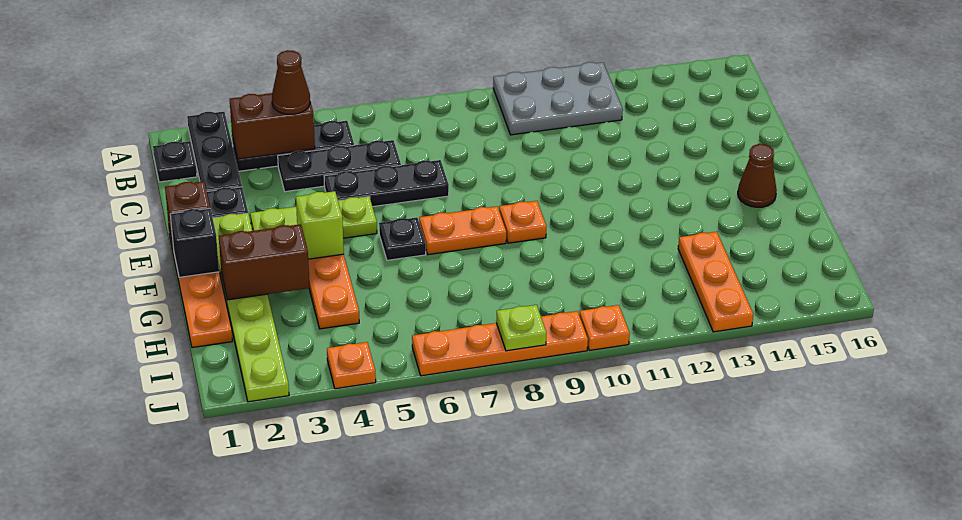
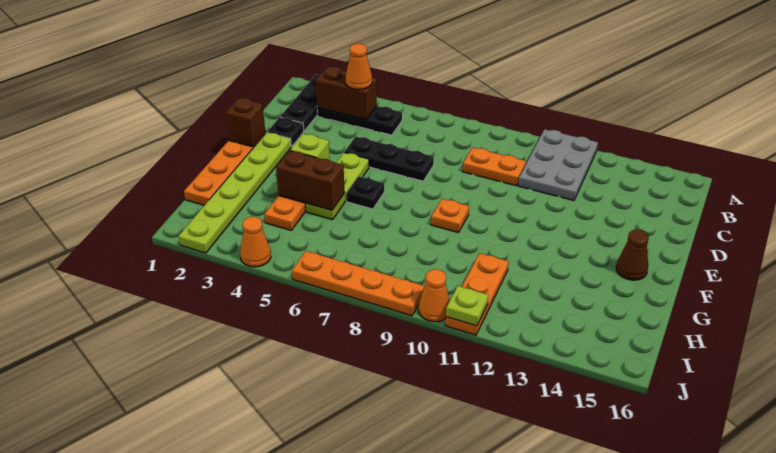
grey 2x3 plate [493,62,623,135] -> grey 2x3 plate turned to [518,129,598,201]
black 1x1 plate [153,141,197,182] -> none
brown 1x1 cone [272,50,310,114] -> orange 1x1 cone [346,44,372,90]
black 1x3 plate [278,140,401,192] -> none
lime 1x3 plate [250,197,377,238] -> lime 1x3 plate turned to [306,153,369,220]
black 1x1 brick [170,208,219,277] -> none
orange 1x2 plate [419,206,506,255] -> orange 1x2 plate moved to [462,148,526,186]
brown 1x2 brick [219,224,310,300] -> brown 1x2 brick moved to [276,151,345,210]
orange 1x3 plate [678,232,753,332] -> orange 1x3 plate moved to [445,253,509,335]
orange 1x1 plate [327,342,376,389] -> orange 1x1 cone [240,217,271,267]
lime 1x1 plate [496,305,546,351] -> lime 1x1 plate moved to [446,286,488,326]
orange 1x1 plate [579,305,630,350] -> orange 1x1 cone [419,269,450,322]

